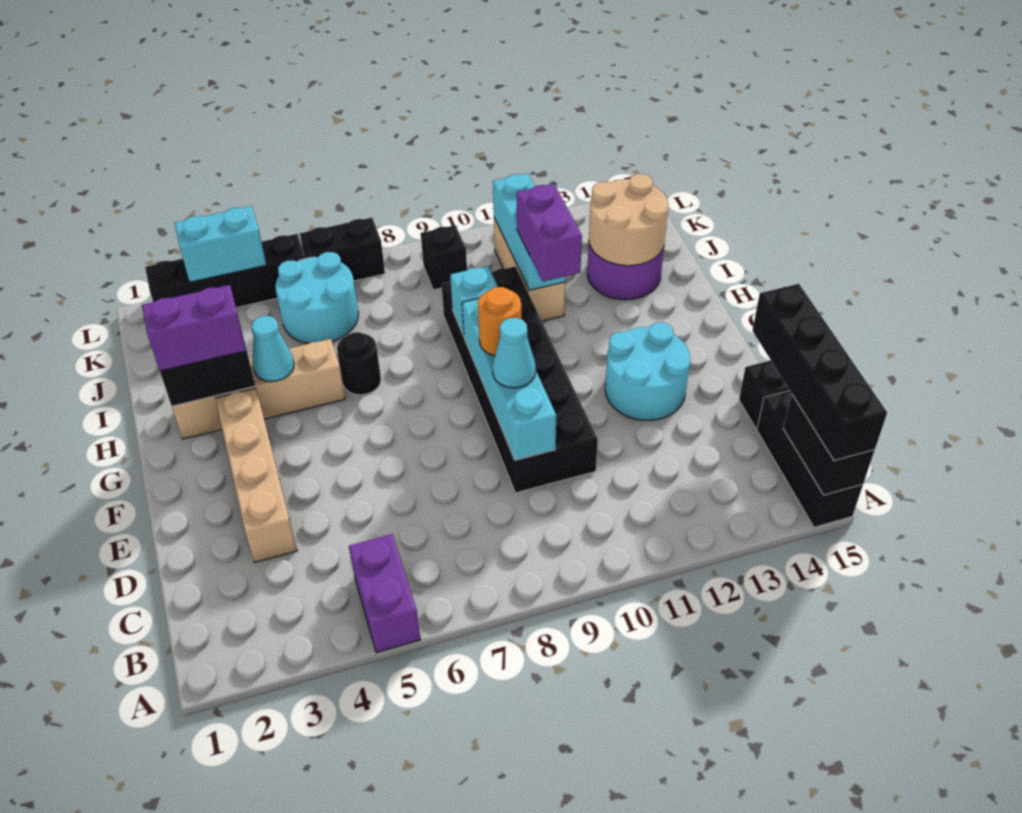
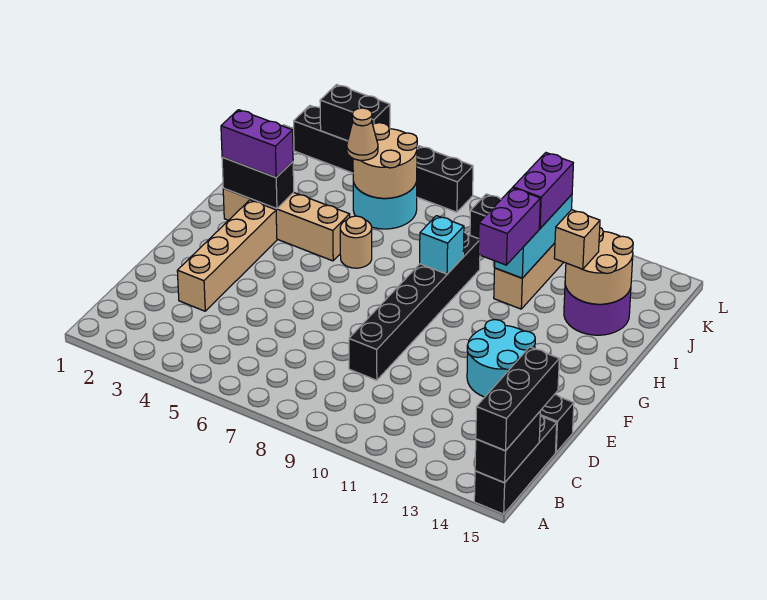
purple 1x2 brick [349,534,421,653] -> purple 1x2 brick moved to [513,153,573,229]
black 1x4 brick [752,284,887,461] -> black 1x3 brick [476,347,559,451]
black 2x6 brick [442,267,598,493] -> black 1x6 brick [349,232,480,380]
cyan 1x4 brick [462,299,556,460] -> none
cyan 1x1 cone [492,318,536,388] -> none
orange 1x1 round brick [478,287,521,356] -> none
cyan 1x1 cone [251,316,294,382] -> none
black 1x1 round brick [337,332,381,395] -> tan 1x1 round brick [340,216,372,268]
none -> tan 1x1 brick [554,210,600,269]
none -> tan 2x2 round brick [353,123,417,198]
none -> tan 1x1 cone [347,108,378,160]
cyan 1x2 brick [174,206,266,282] -> black 1x2 brick [320,85,390,141]

